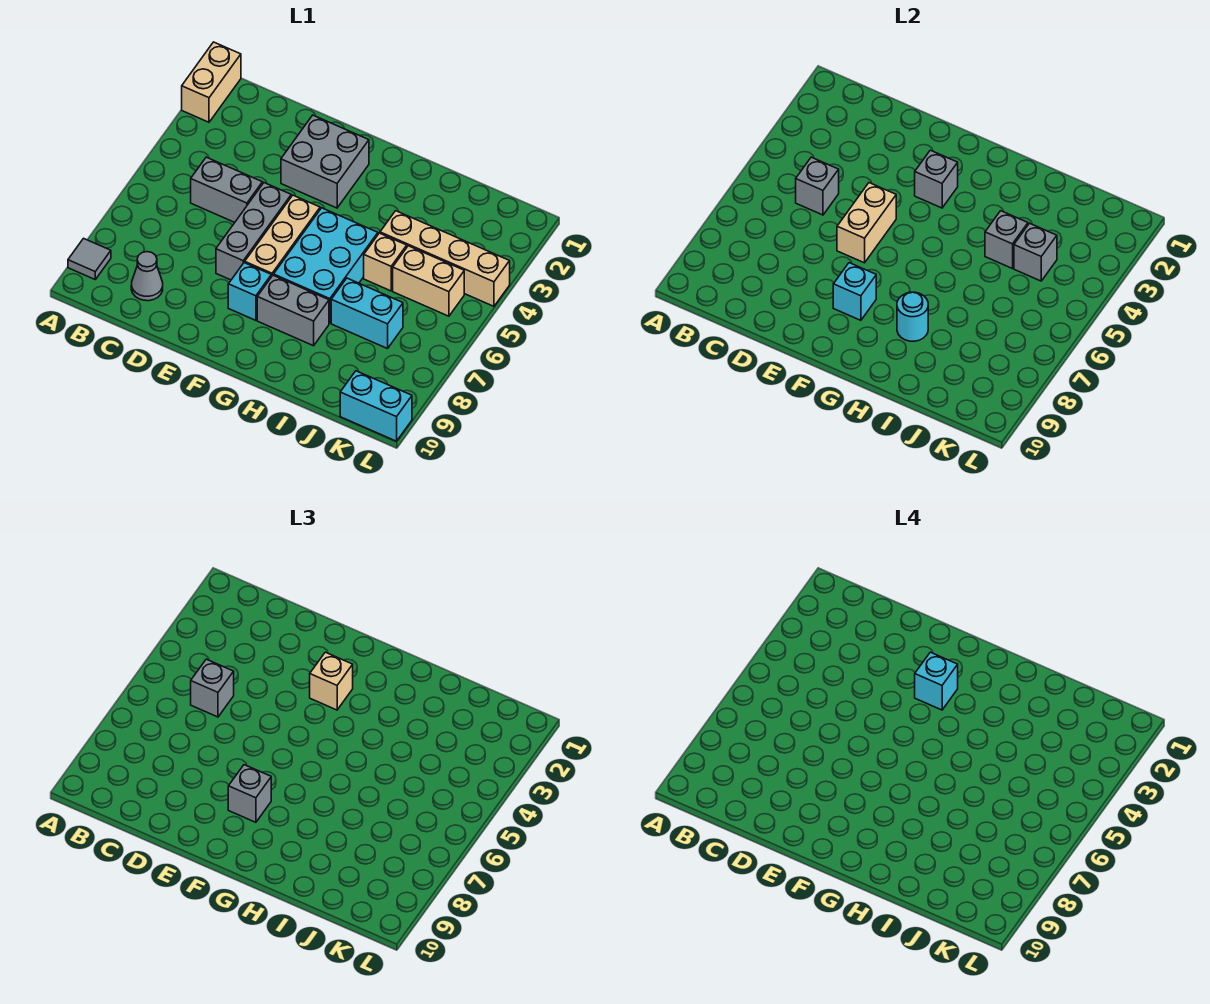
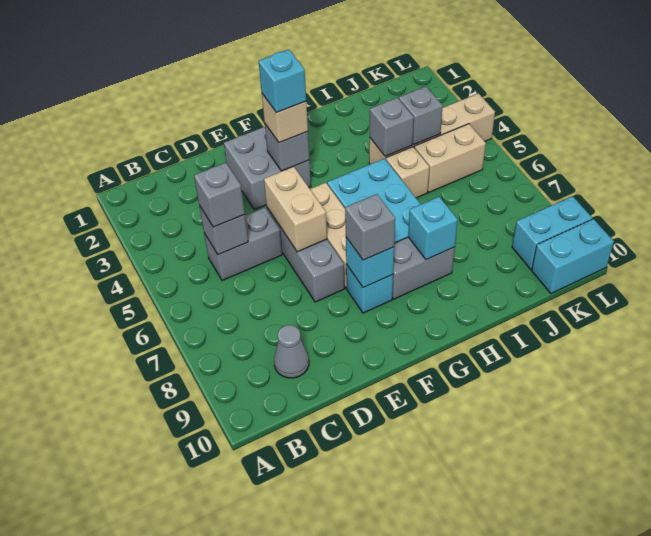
tan 1x2 brick [182,42,241,122] -> none
grey 1x1 tile [68,238,111,279] -> none
cyan 1x1 round brick [897,292,928,341] -> cyan 1x1 brick [408,197,458,260]
cyan 1x2 brick [331,278,403,349] -> cyan 1x2 brick moved to [512,196,592,269]

